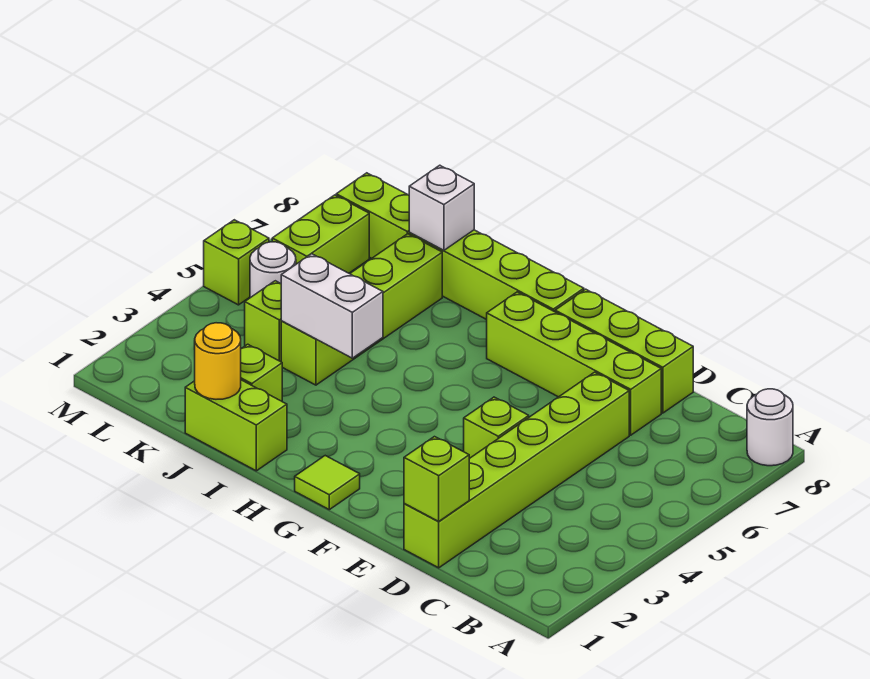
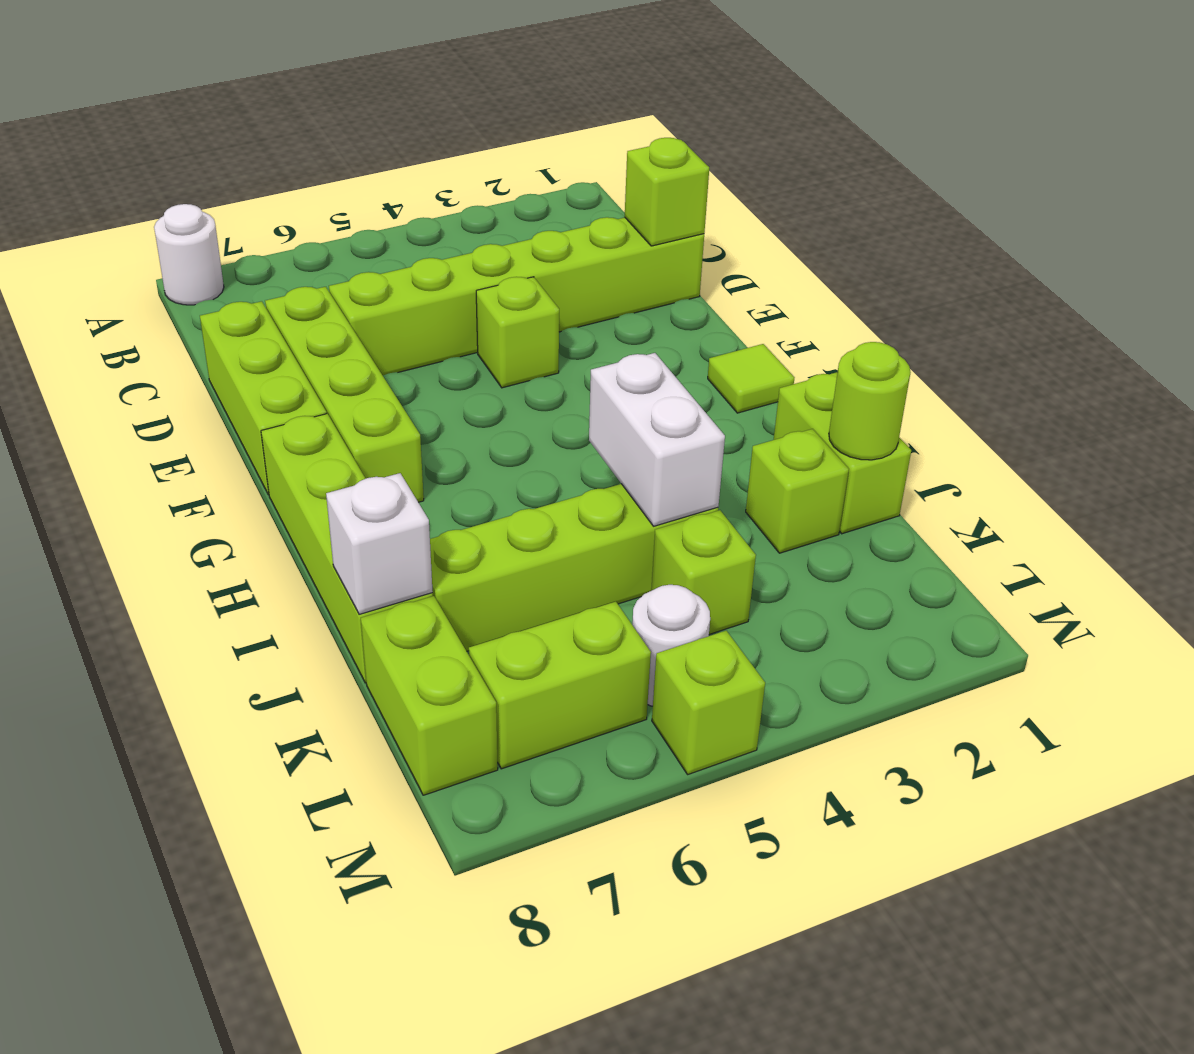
yellow 1x1 round brick [194,323,241,399] -> lime 1x1 round brick [829,342,911,460]

